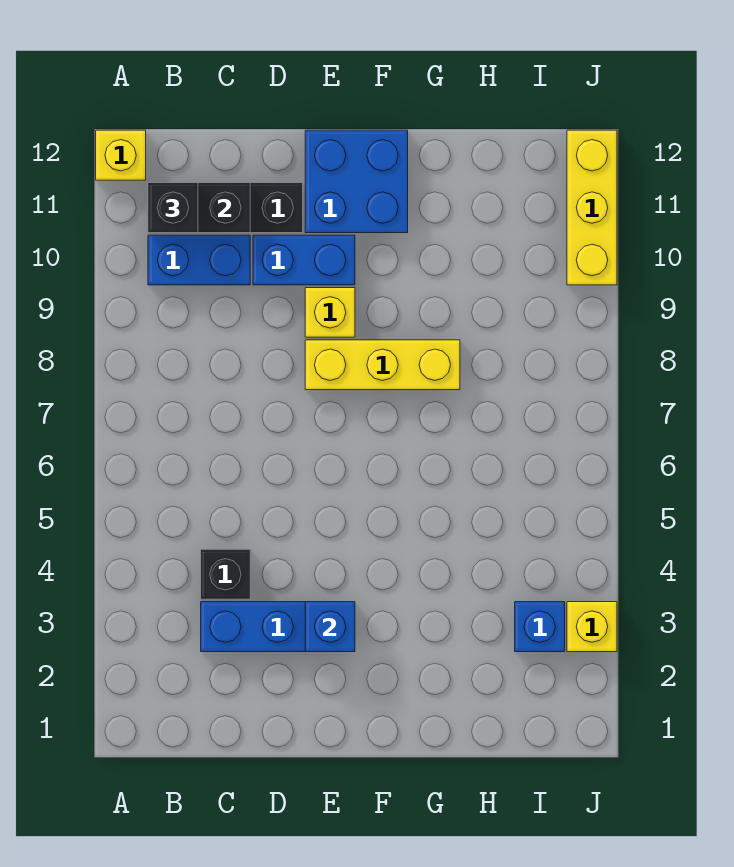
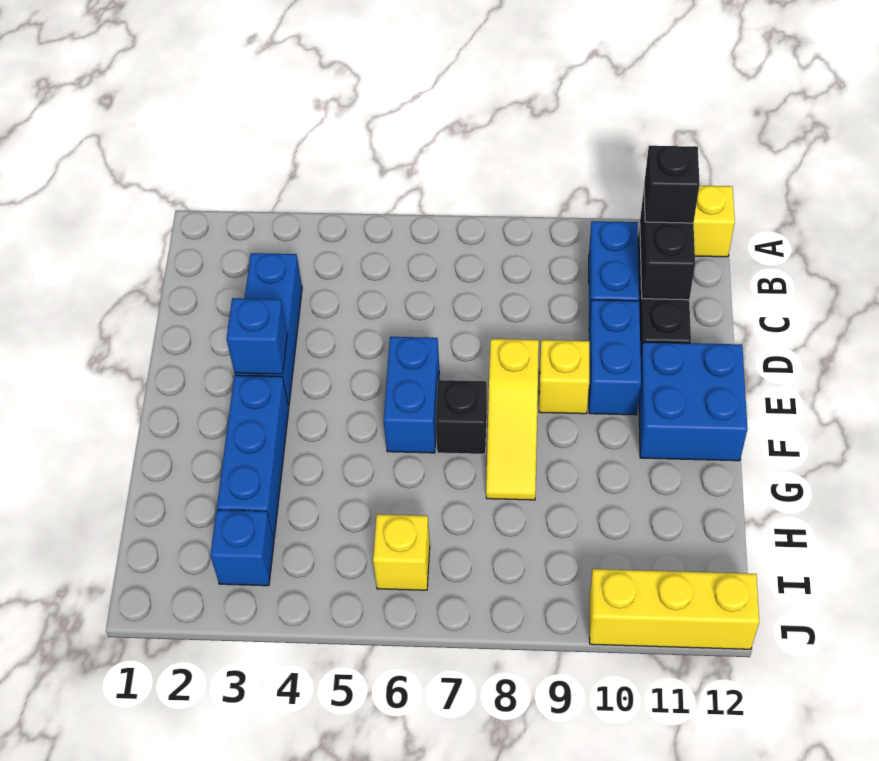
black 1x1 brick [201,549,250,599] -> black 1x1 brick moved to [435,380,487,454]
none -> blue 1x2 brick [384,337,439,453]
yellow 1x3 brick [305,340,460,390] -> yellow 1x3 slope [486,339,539,500]
none -> blue 1x3 brick [217,375,289,538]
yellow 1x1 brick [567,602,617,652] -> yellow 1x1 brick moved to [373,514,430,590]

